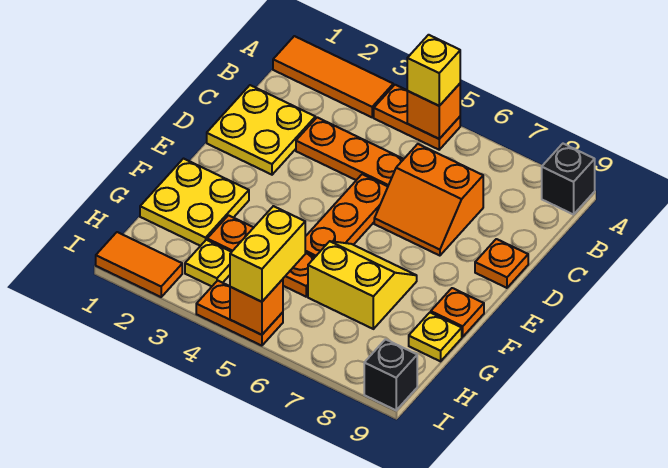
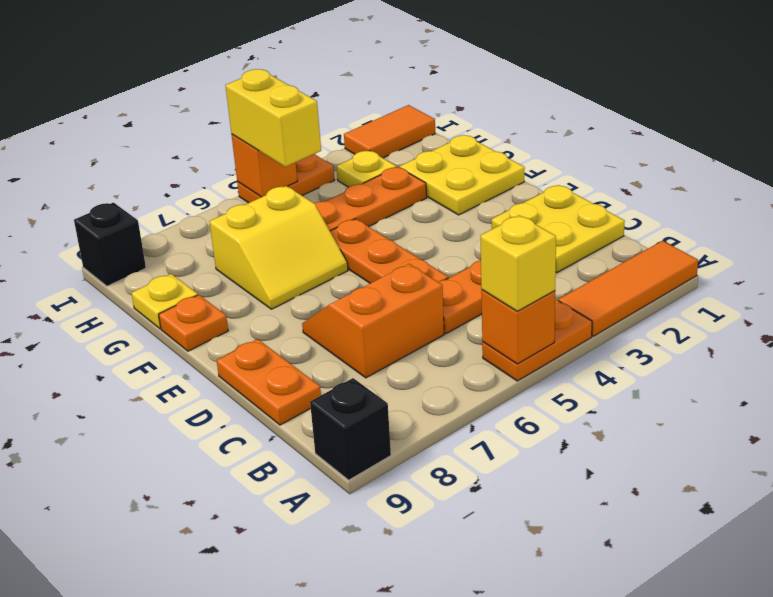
orange 1x1 plate [475,239,528,288] -> orange 1x2 plate [217,339,321,425]

